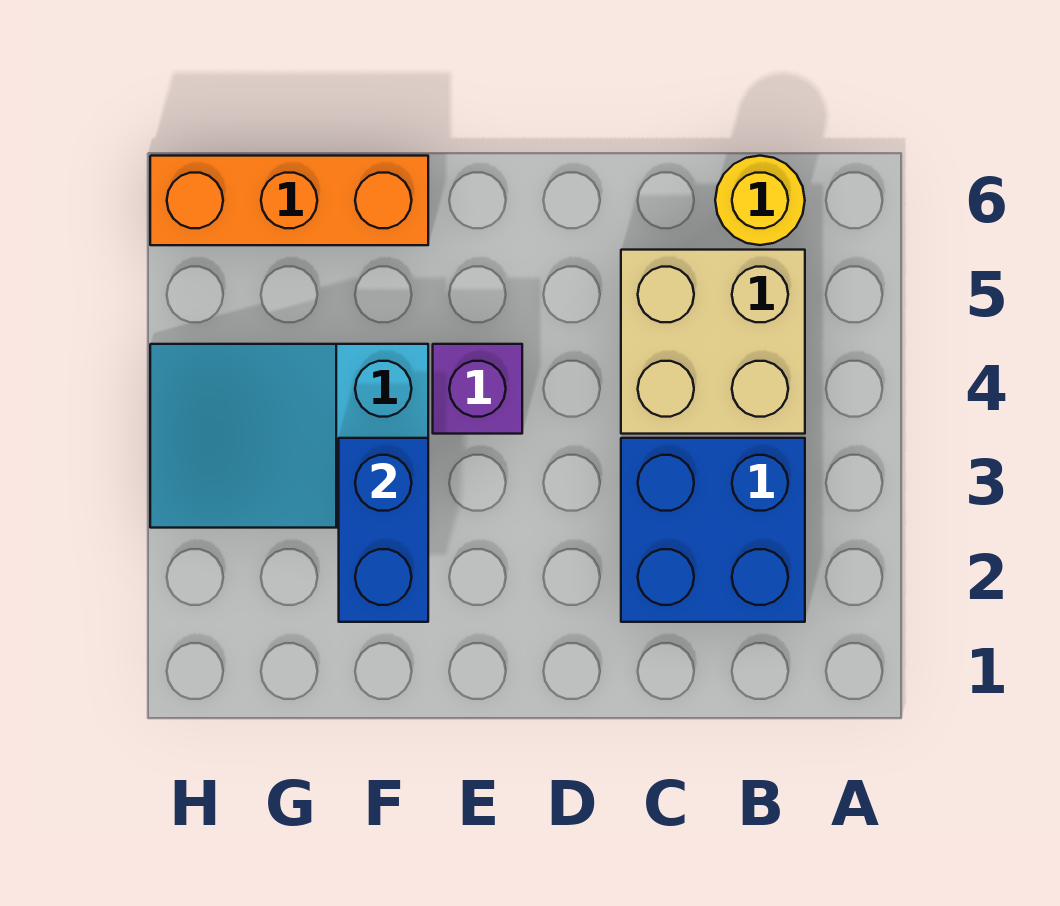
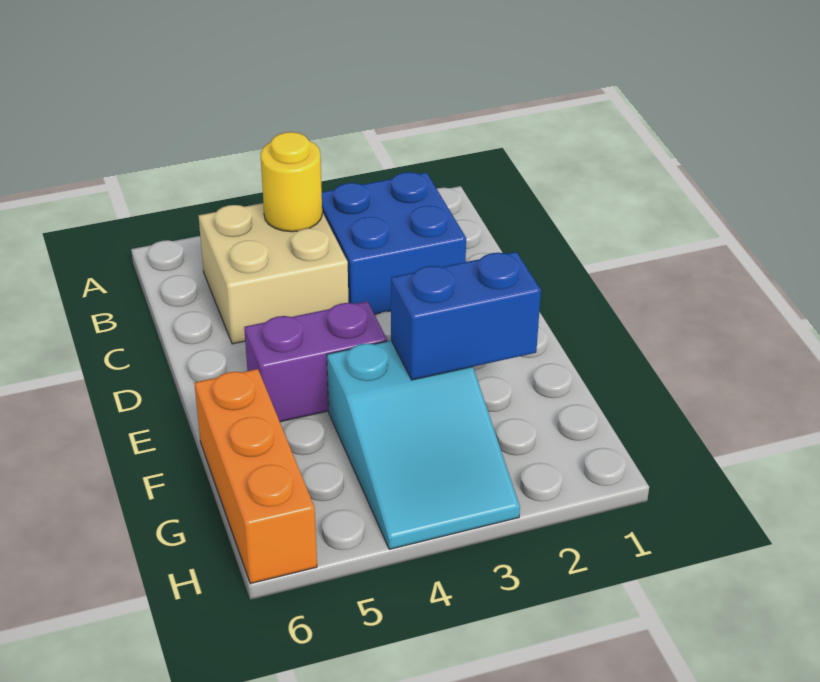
yellow 1x1 round brick [715,156,805,245] -> yellow 1x1 round brick moved to [261,132,322,232]
purple 1x1 brick [433,344,522,434] -> purple 1x2 brick [244,301,387,422]

